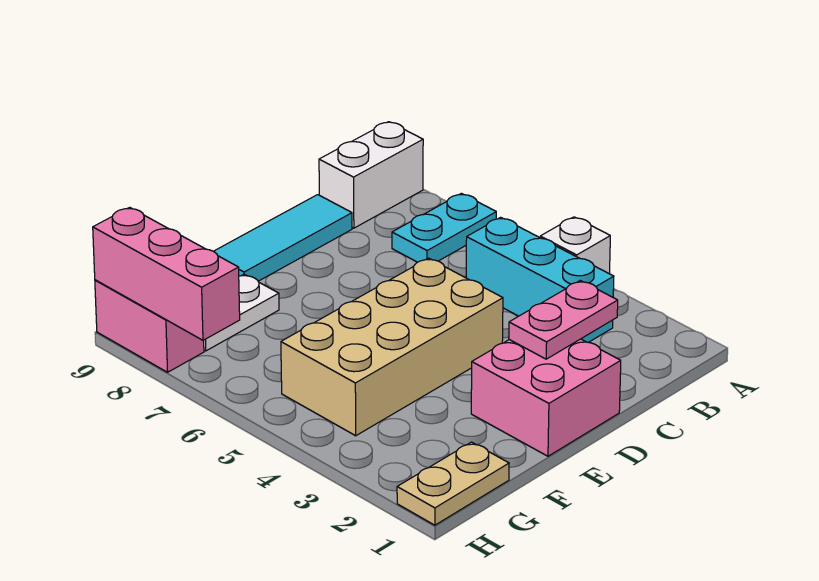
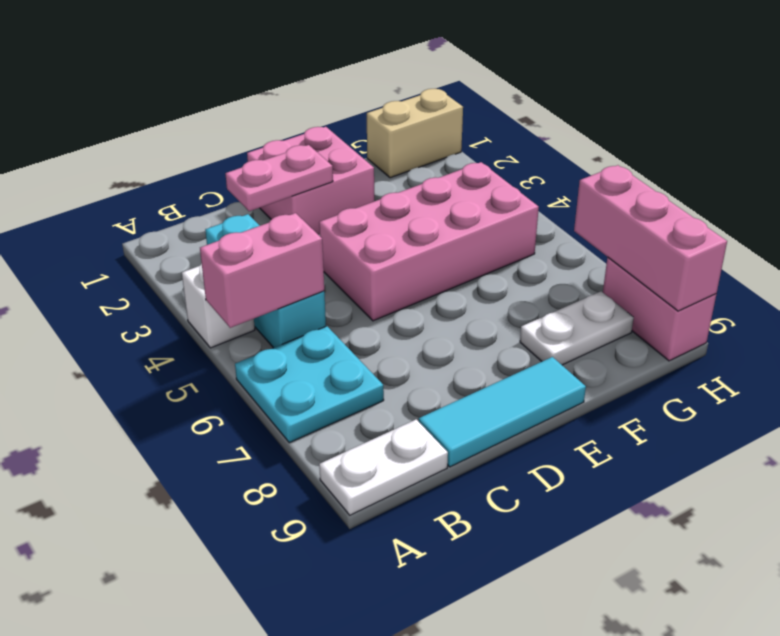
none -> pink 1x2 brick [200,213,324,328]
cyan 1x2 plate [392,193,496,262] -> cyan 2x2 plate [235,326,384,443]
white 1x2 brick [319,122,423,228] -> white 1x2 plate [319,419,448,515]
tan 2x4 brick [281,258,503,436] -> pink 2x4 brick [319,162,539,321]
tan 1x2 plate [397,442,509,525] -> tan 1x2 brick [367,89,463,178]

